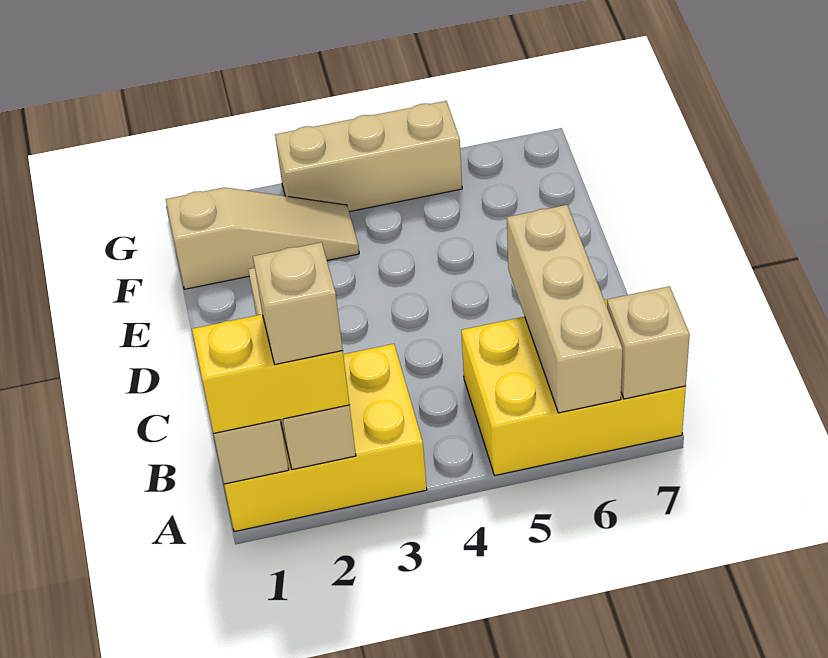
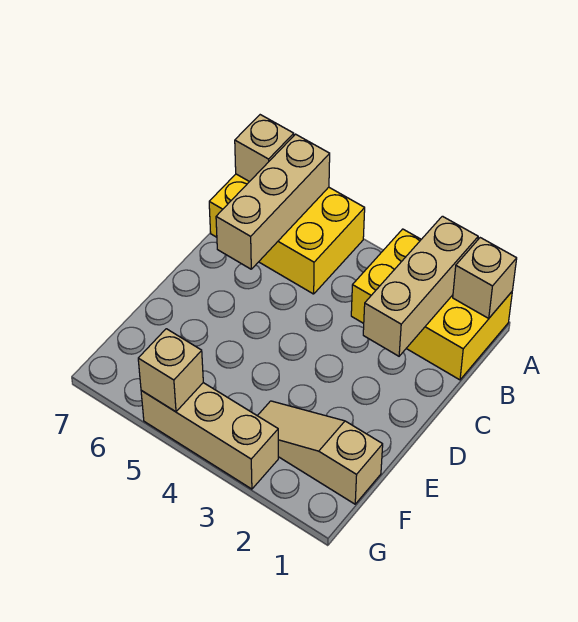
yellow 1x2 brick [192,314,349,433] -> none
tan 1x1 brick [253,242,343,364] -> tan 1x1 brick moved to [138,329,203,412]

